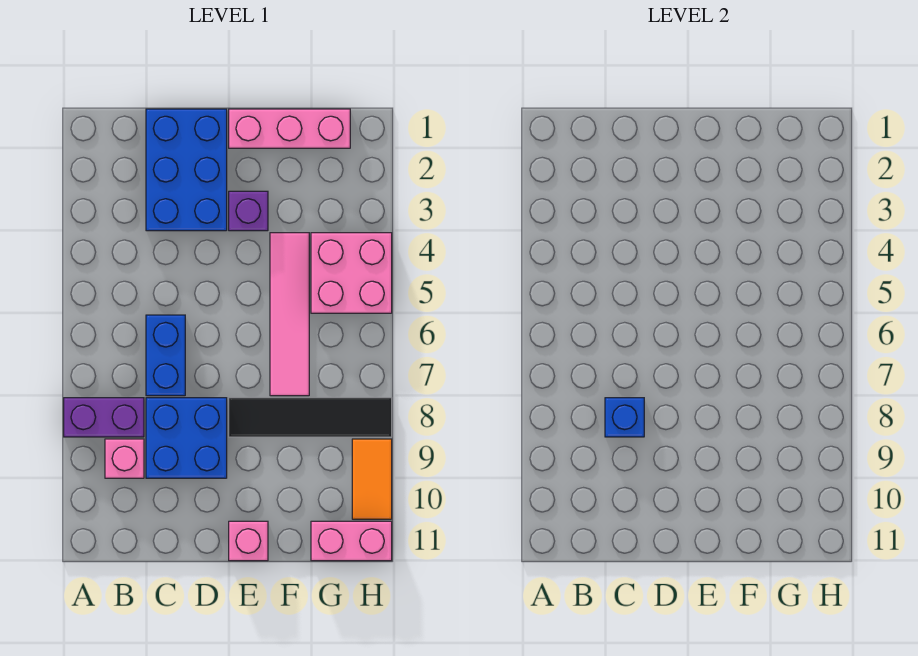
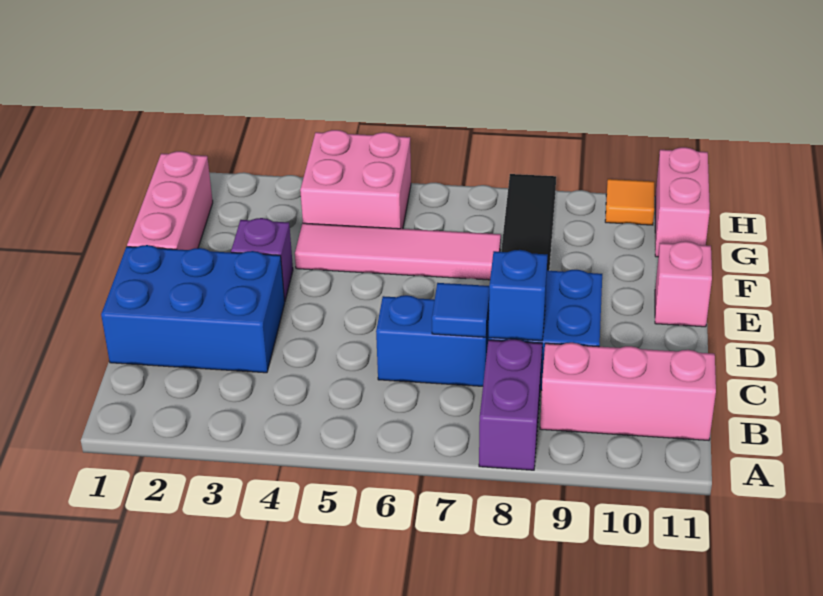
pink 1x1 brick [105,439,144,478] -> pink 1x3 brick [540,343,716,440]
none -> blue 1x1 tile [432,283,489,337]
orange 1x2 tile [352,439,392,519] -> orange 1x1 tile [605,179,654,225]

